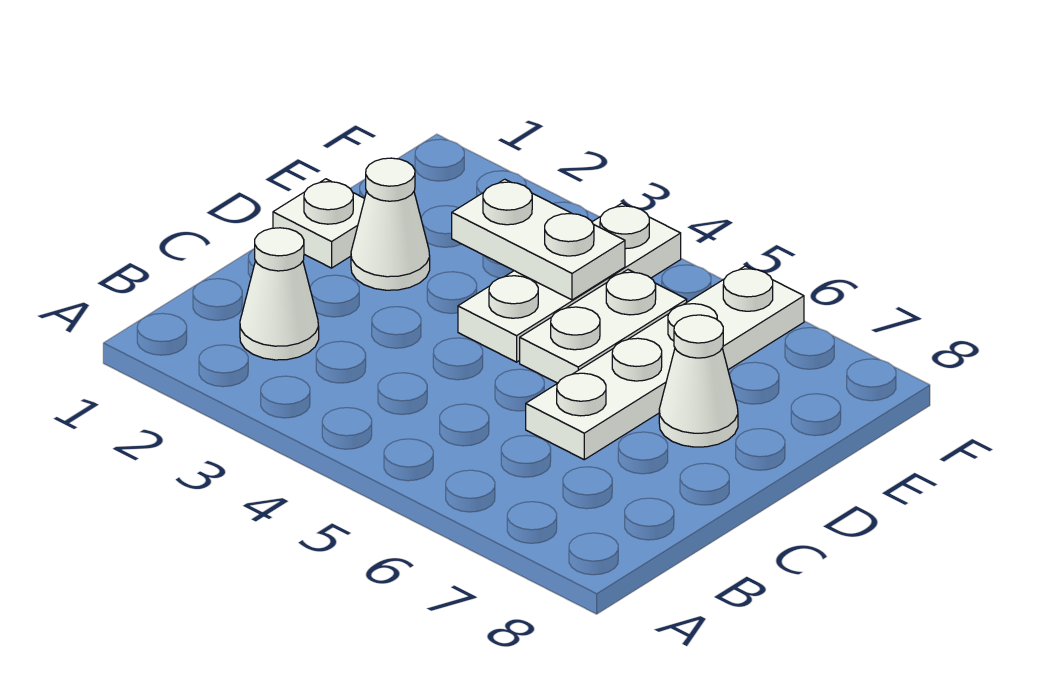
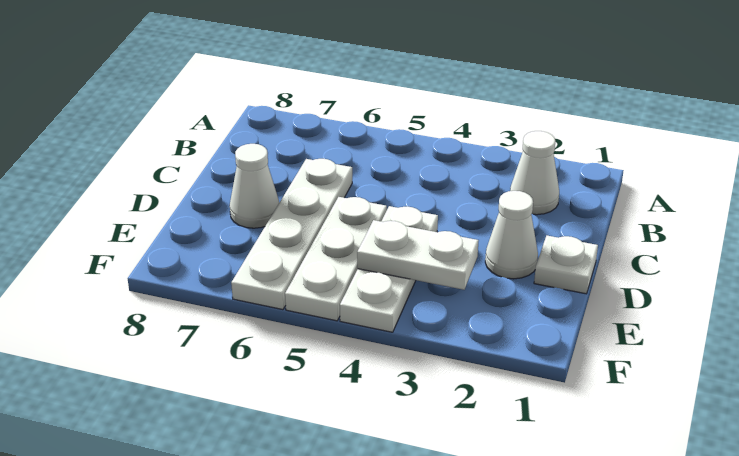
white 1x2 plate [520,270,687,383] -> white 1x3 plate [285,197,387,321]

